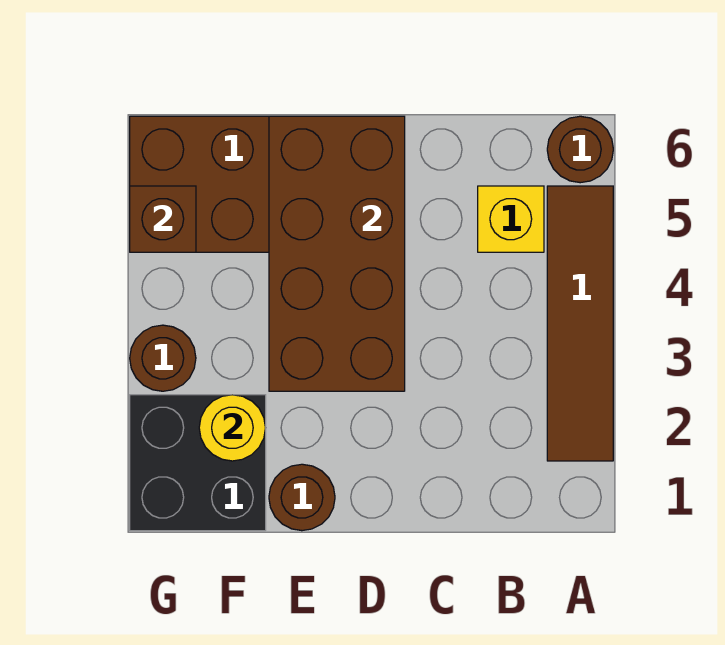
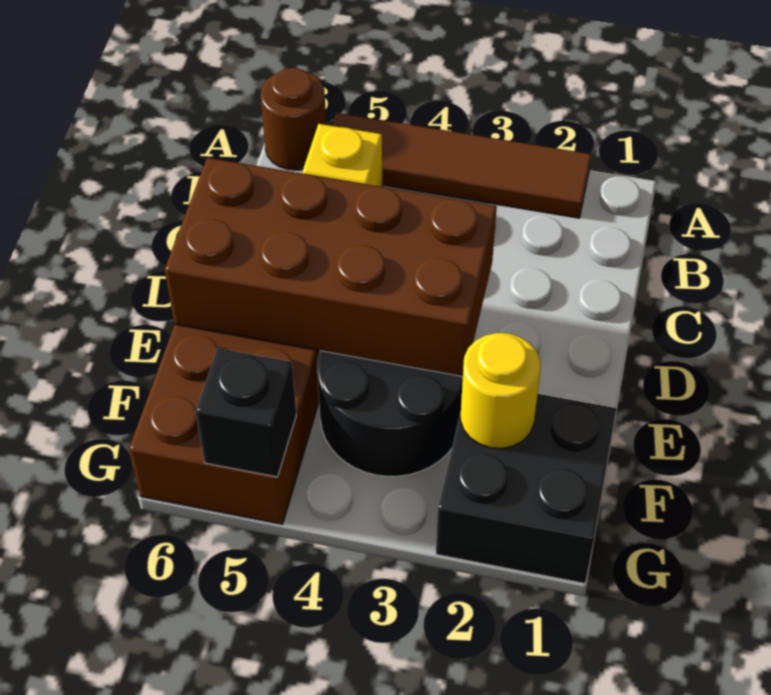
brown 1x1 round brick [269,464,335,531] -> none
none -> black 2x2 round brick [317,351,463,476]
brown 1x1 round brick [130,325,196,391] -> none
brown 1x1 brick [130,186,196,252] -> black 1x1 brick [196,348,296,477]

